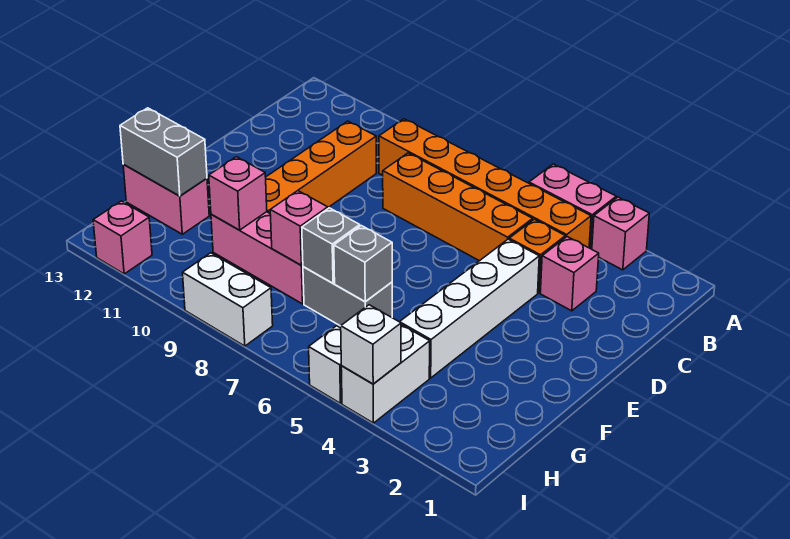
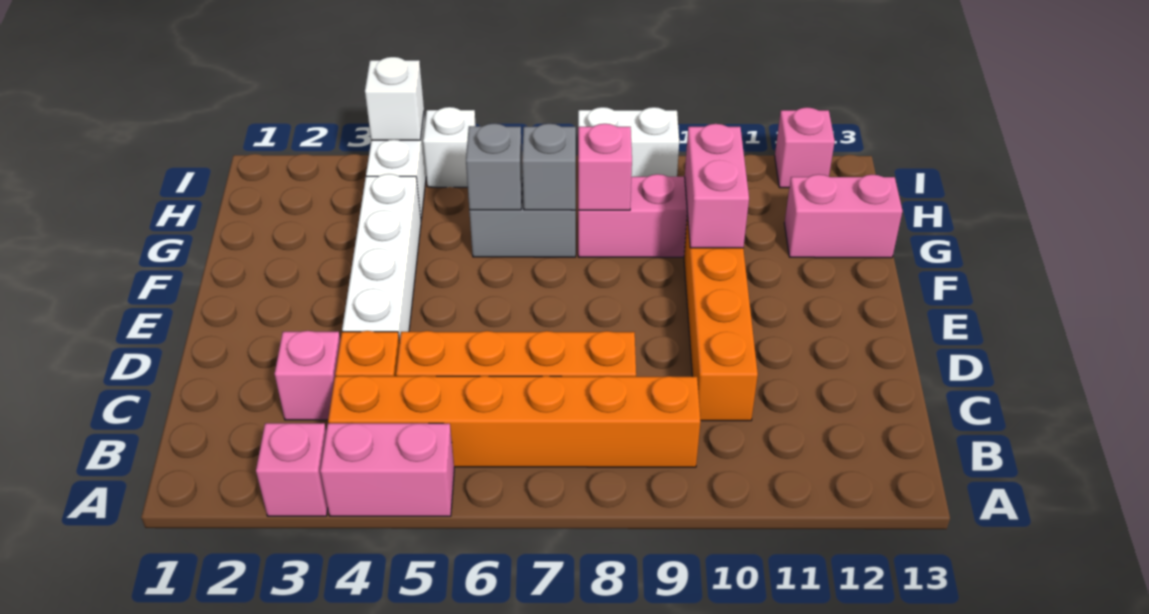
pink 1x1 brick [209,157,267,230] -> pink 1x2 brick [685,124,749,248]
grey 1x2 brick [120,108,207,196] -> none

